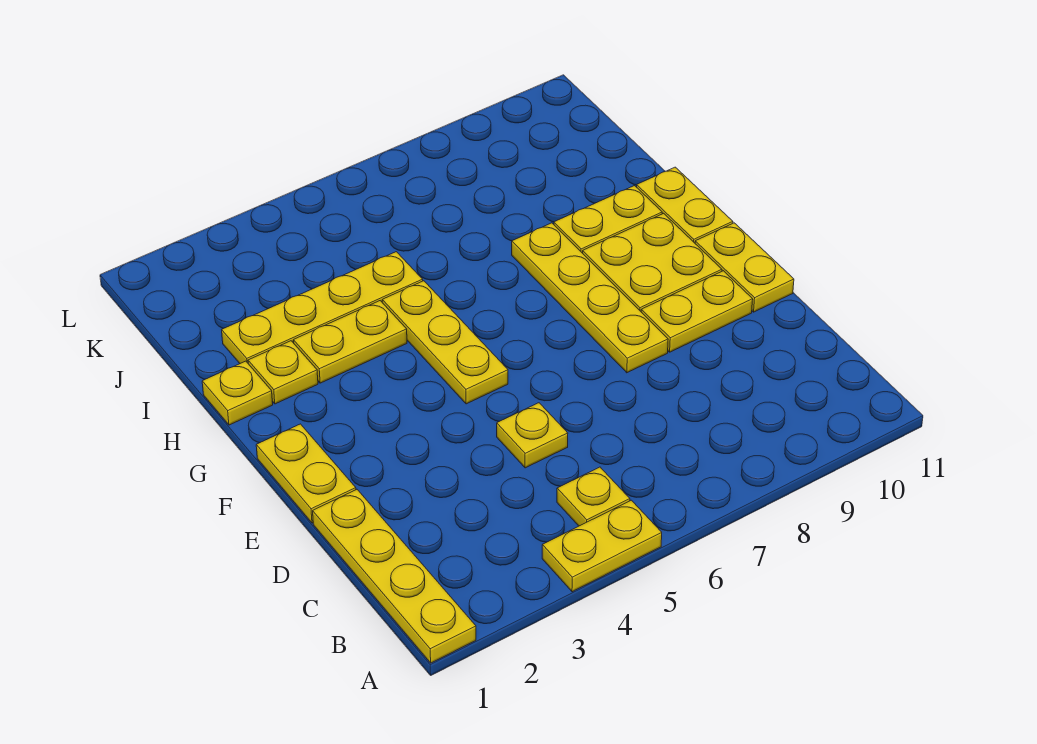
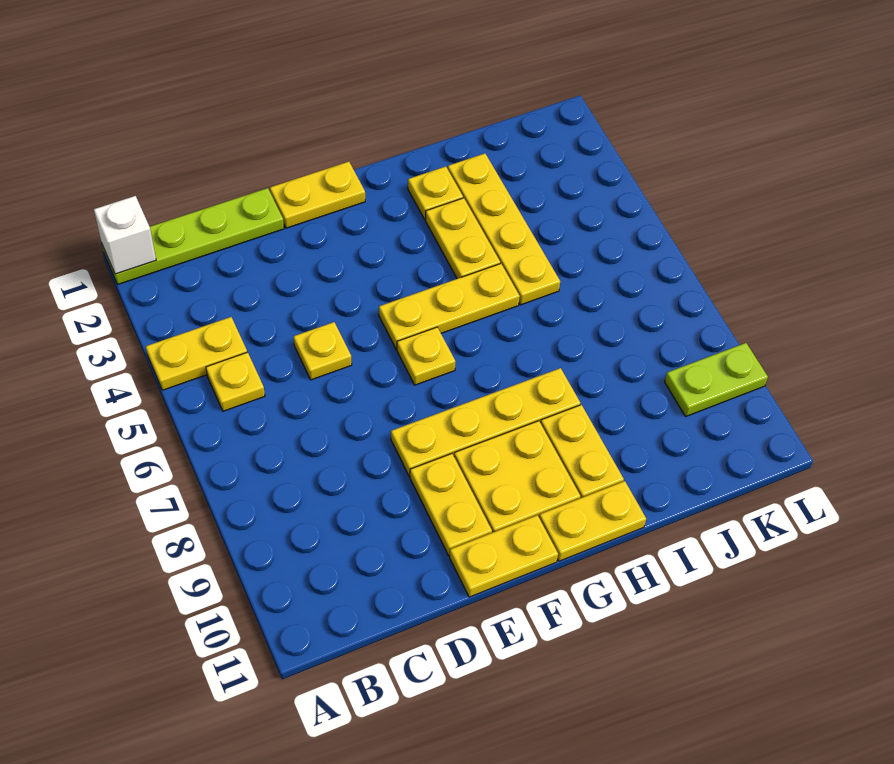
yellow 1x4 plate [313,490,476,663] -> lime 1x4 plate [102,188,284,284]
none -> white 1x1 brick [94,196,156,274]
yellow 1x2 plate [542,500,662,592] -> yellow 1x2 plate turned to [146,317,247,390]
yellow 1x1 plate [202,361,273,425] -> yellow 1x1 plate moved to [397,327,455,385]
none -> lime 1x2 plate [665,343,768,416]

